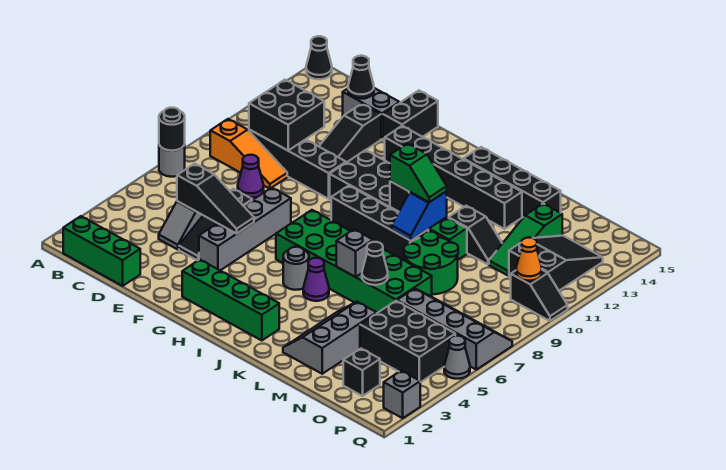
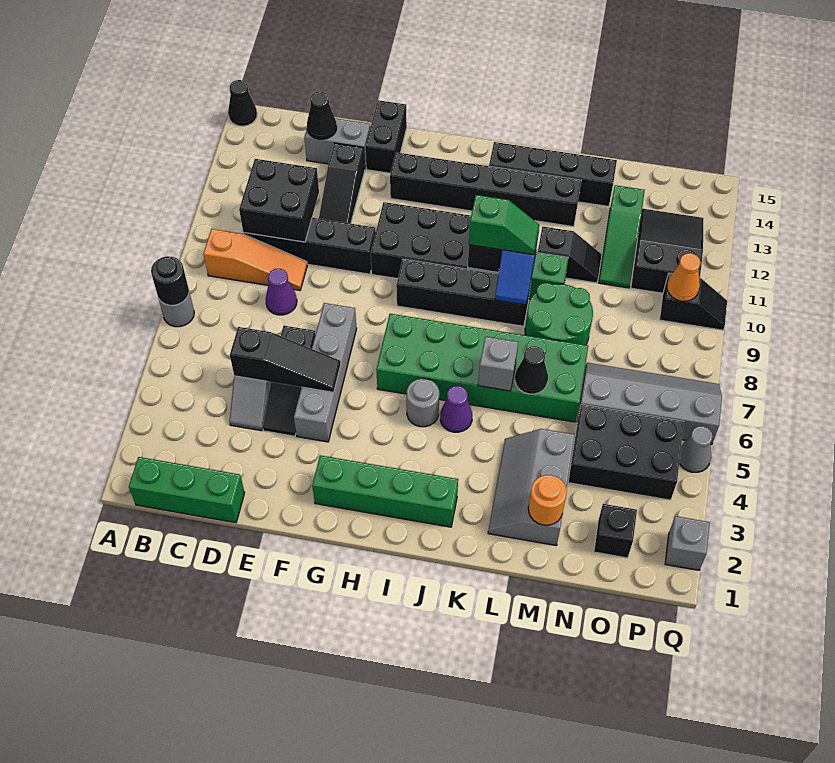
none -> orange 1x1 round brick [528,475,567,525]

